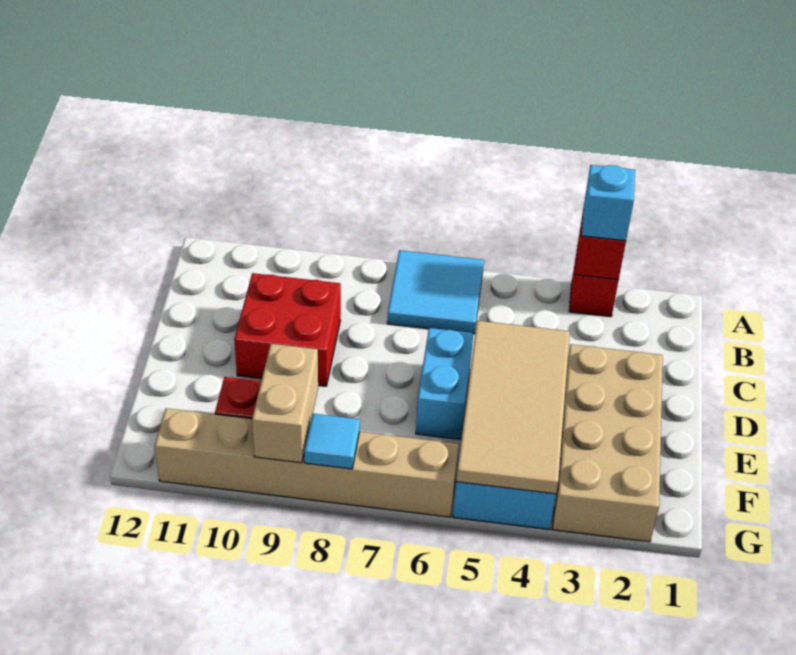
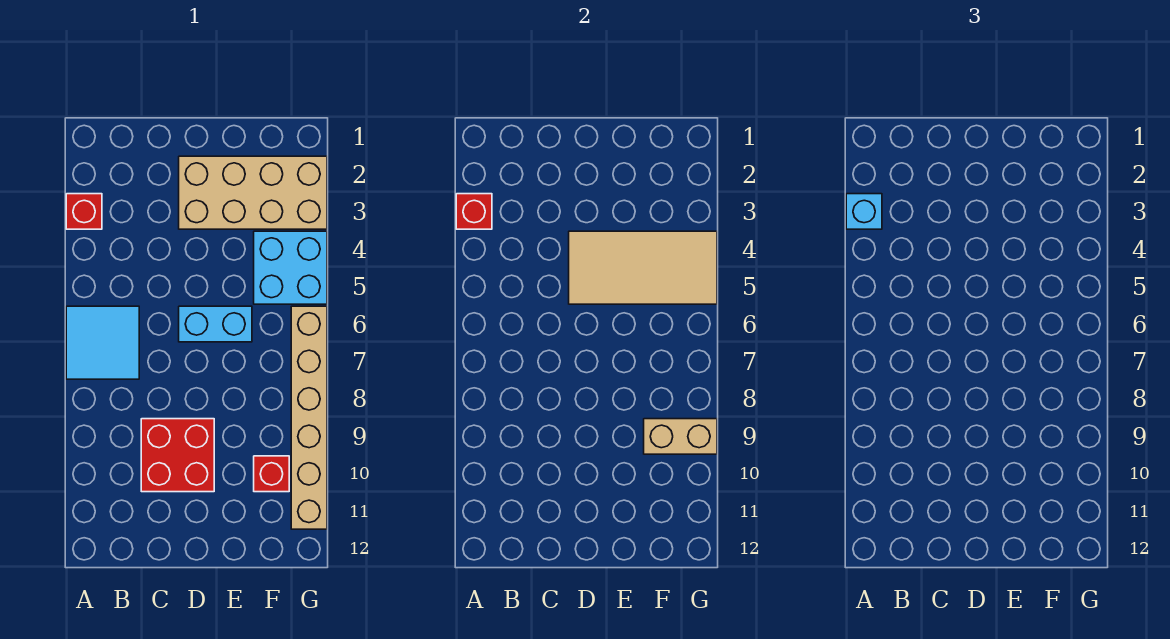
cyan 1x1 tile [304,413,360,469] -> none

